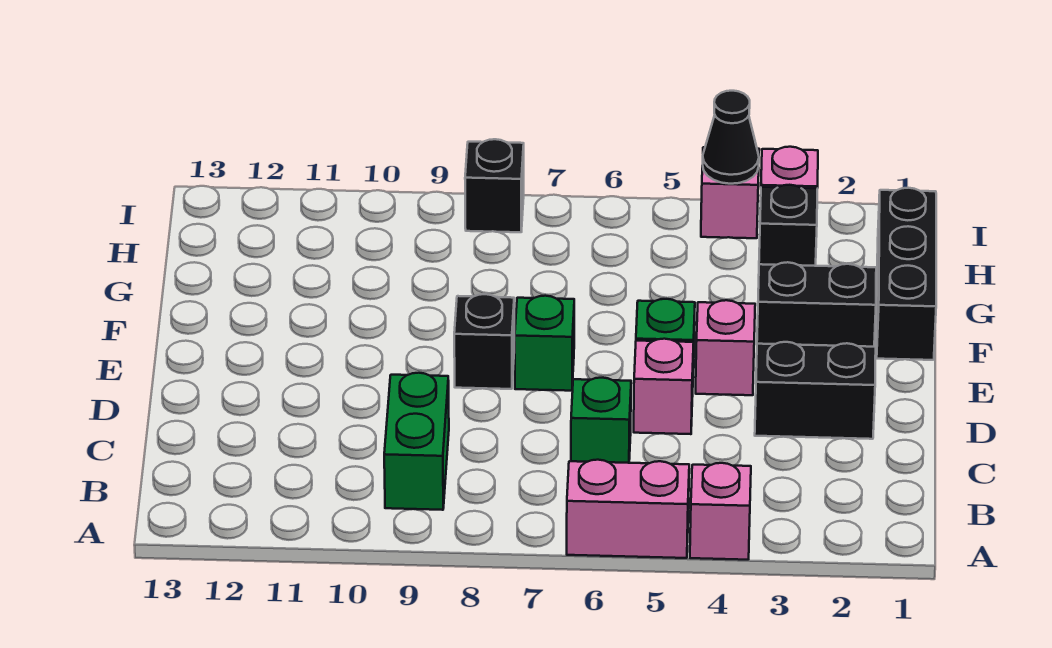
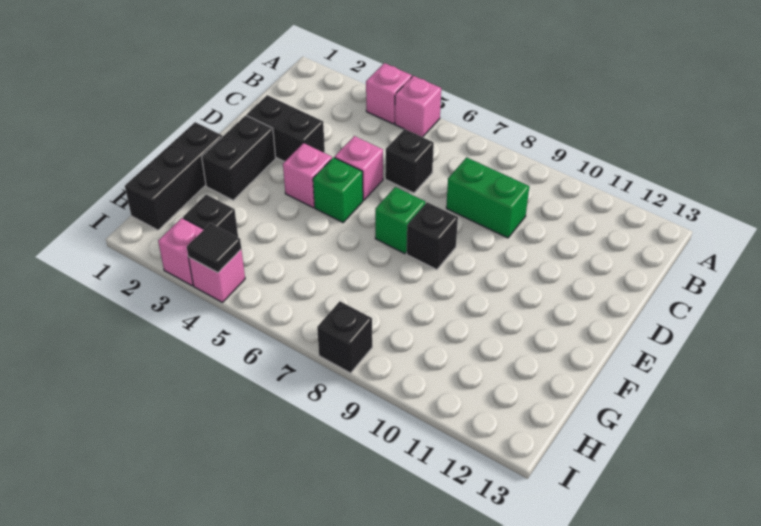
pink 1x2 brick [567,460,689,558] -> pink 1x1 brick [395,76,441,137]
green 1x2 brick [384,373,449,510] -> green 1x2 brick turned to [446,157,529,238]
green 1x1 brick [571,378,631,463] -> black 1x1 brick [385,129,434,193]
black 1x2 brick [757,262,876,347] -> black 1x2 brick turned to [202,115,276,200]
black 1x1 cone [703,91,759,184] -> black 1x1 tile [187,223,241,273]

